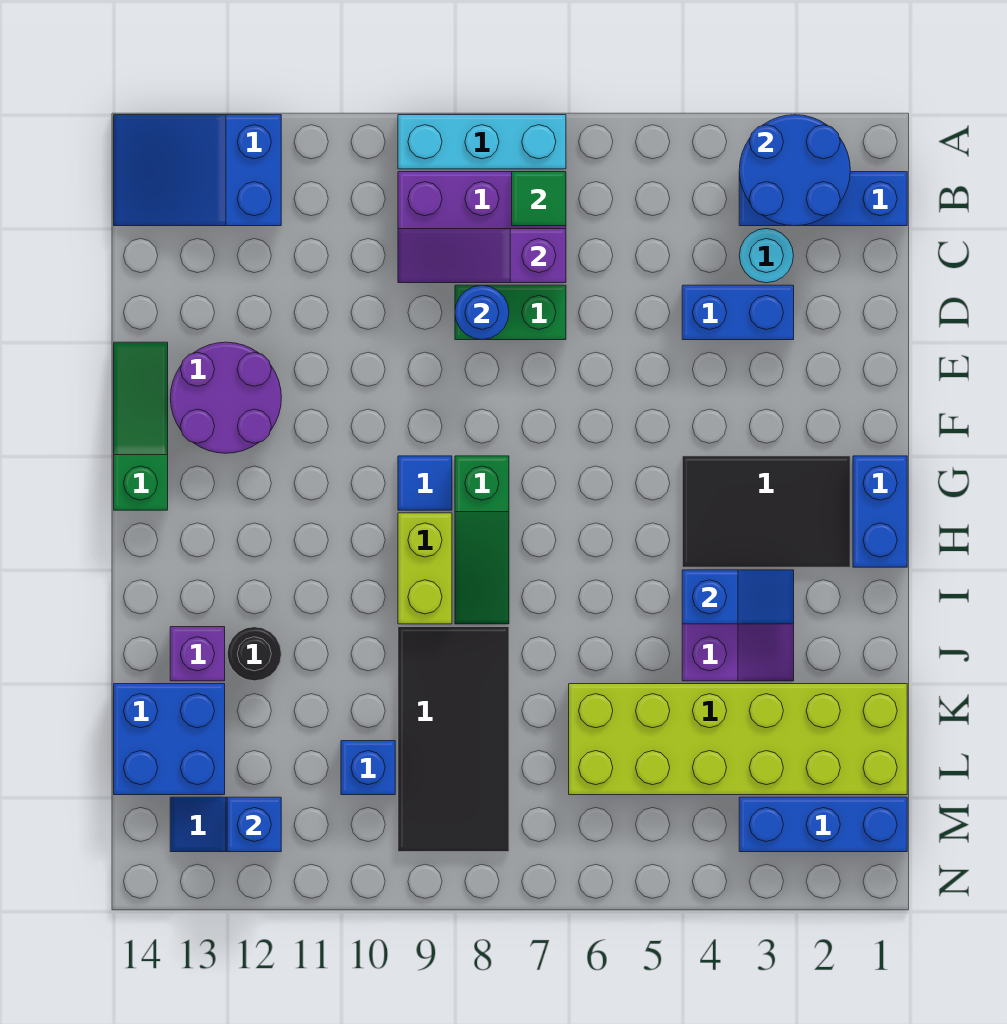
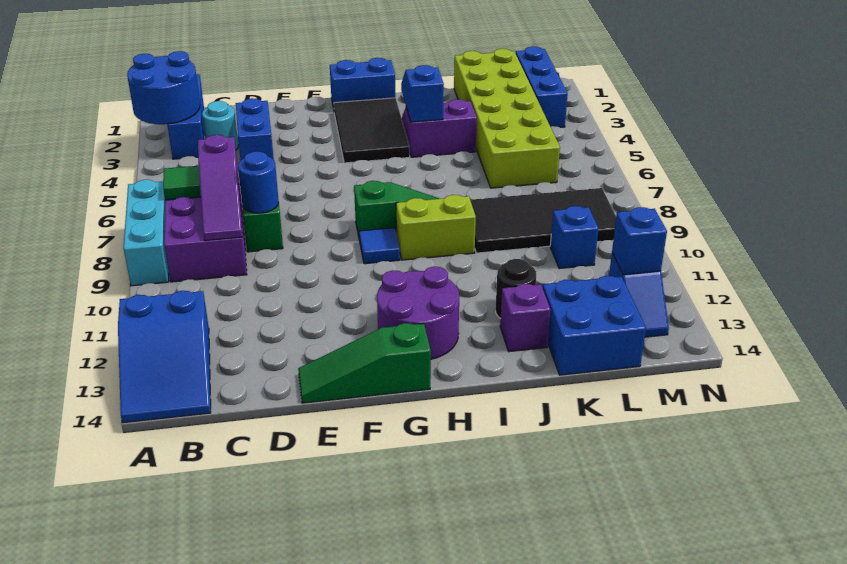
purple 2x2 round brick [170,342,281,453] -> purple 2x2 round brick moved to [377,267,459,359]

